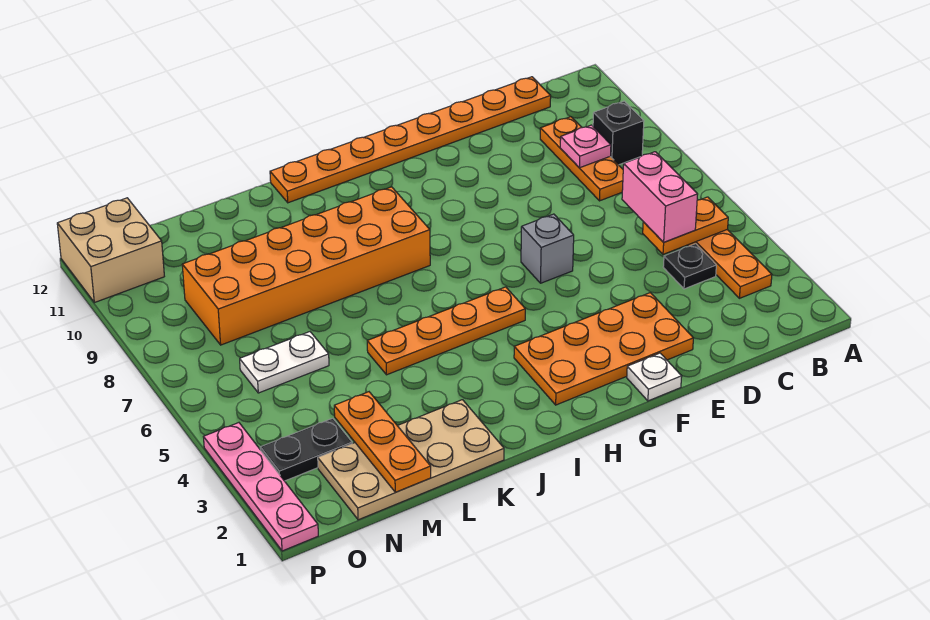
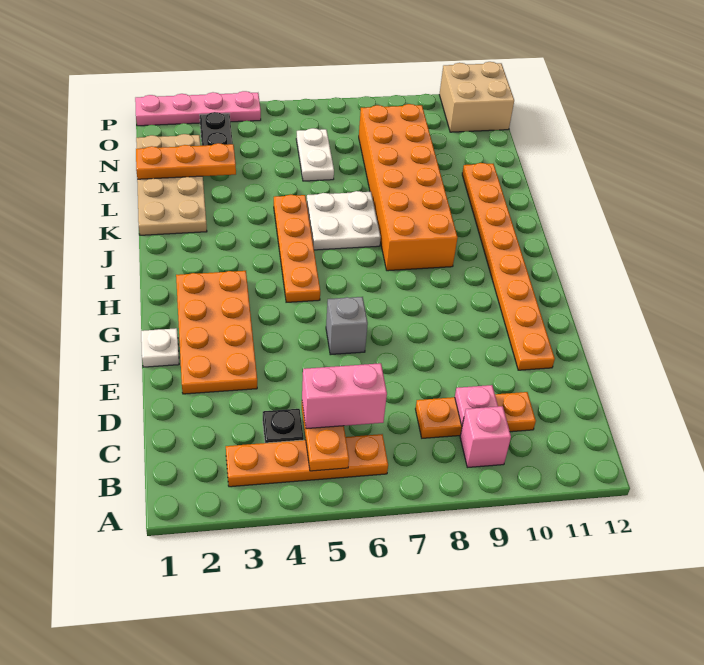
black 1x1 brick [593,101,644,165] -> pink 1x1 brick [460,406,511,468]
orange 1x8 plate [270,77,551,203] -> orange 1x8 plate moved to [462,163,555,370]
none -> white 2x2 plate [307,191,381,250]

